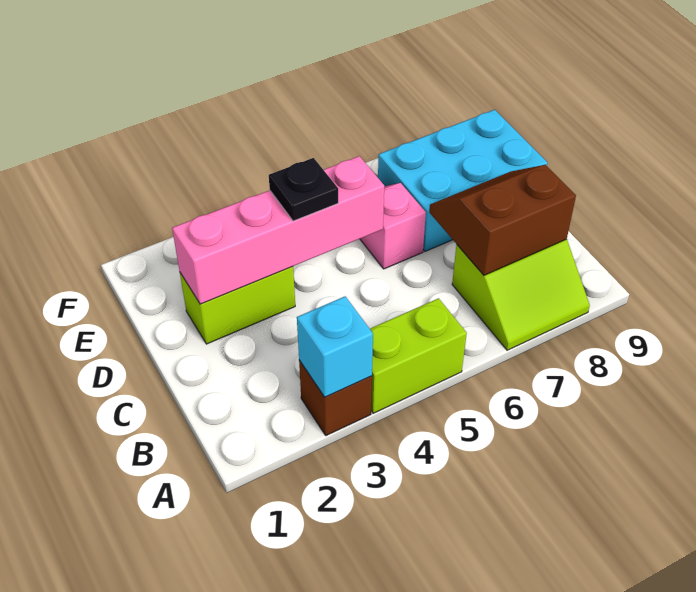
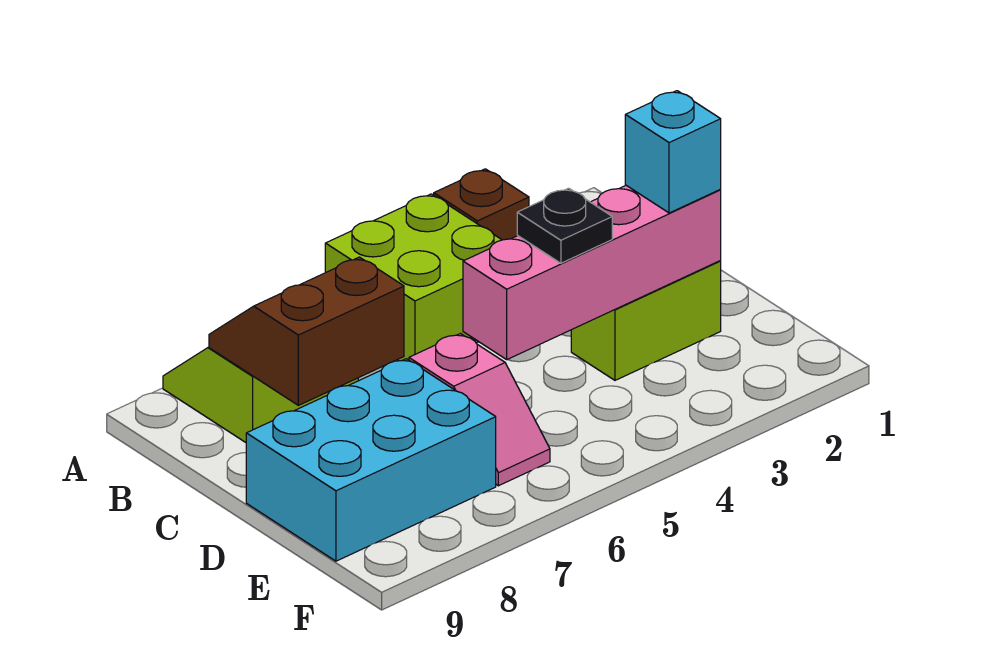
cyan 1x1 brick [297,296,373,397] -> cyan 1x1 brick moved to [625,91,721,213]
lime 1x2 brick [370,298,467,413] -> lime 2x2 brick [325,194,501,361]
brown 2x2 slope [429,165,576,275] -> brown 2x2 slope turned to [209,257,404,405]

